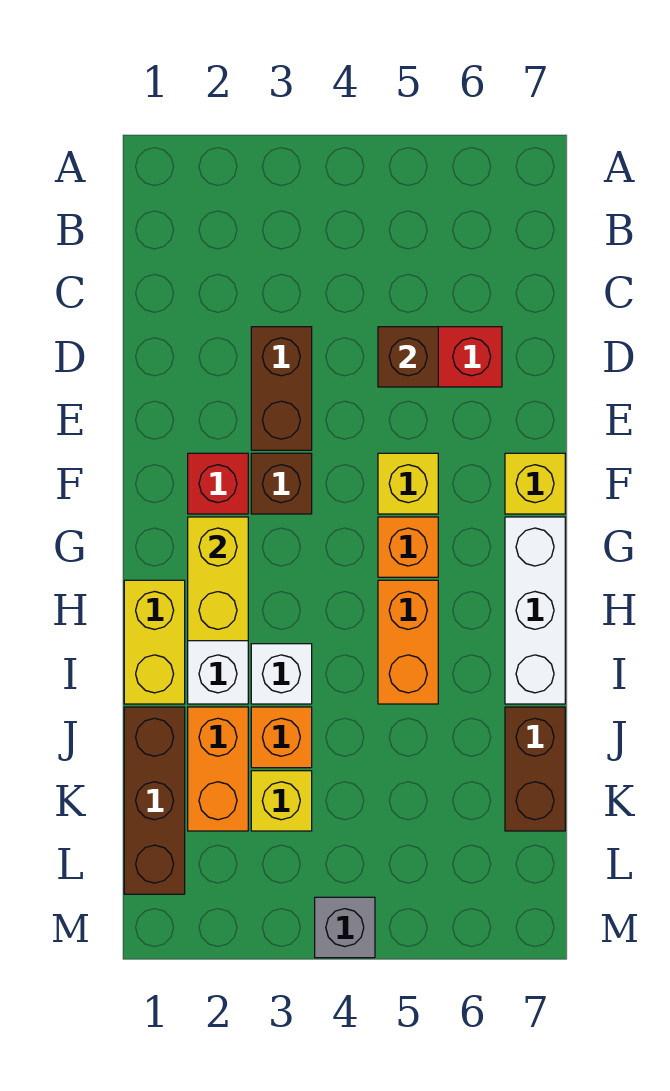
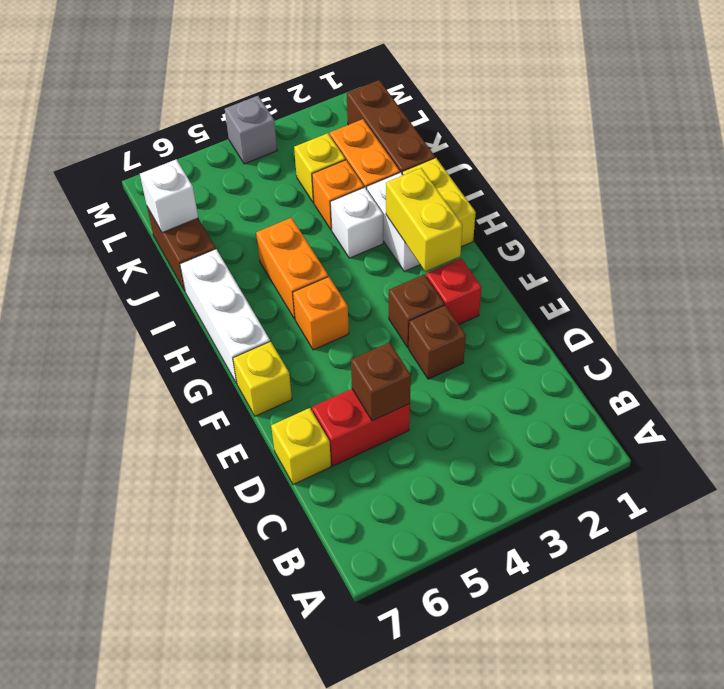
brown 1x2 brick [251,327,312,450] -> brown 1x1 brick [409,305,466,379]
yellow 1x1 brick [378,453,438,514] -> yellow 1x1 brick moved to [271,408,331,485]
none -> white 1x1 brick [140,159,198,233]

